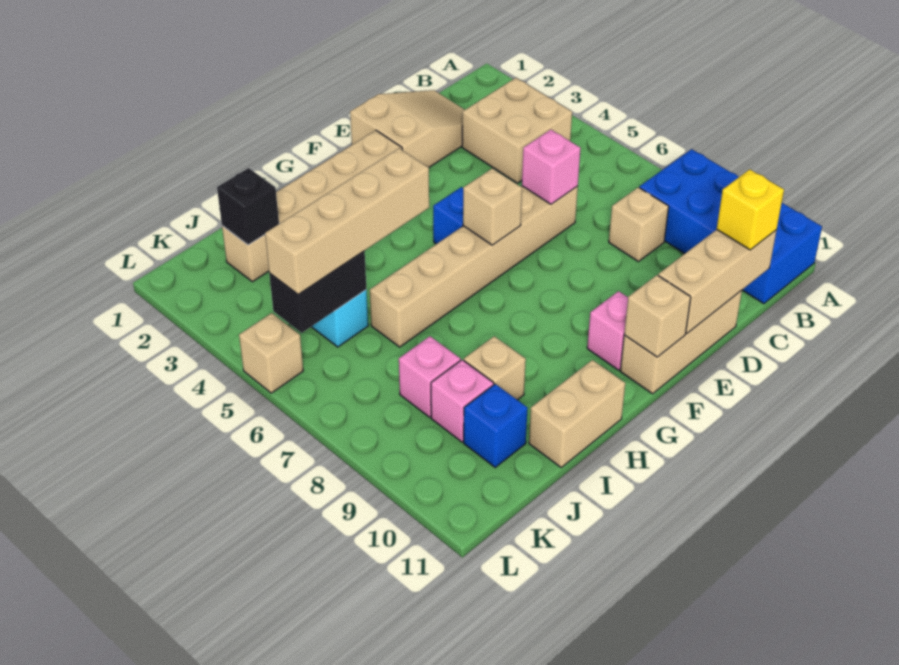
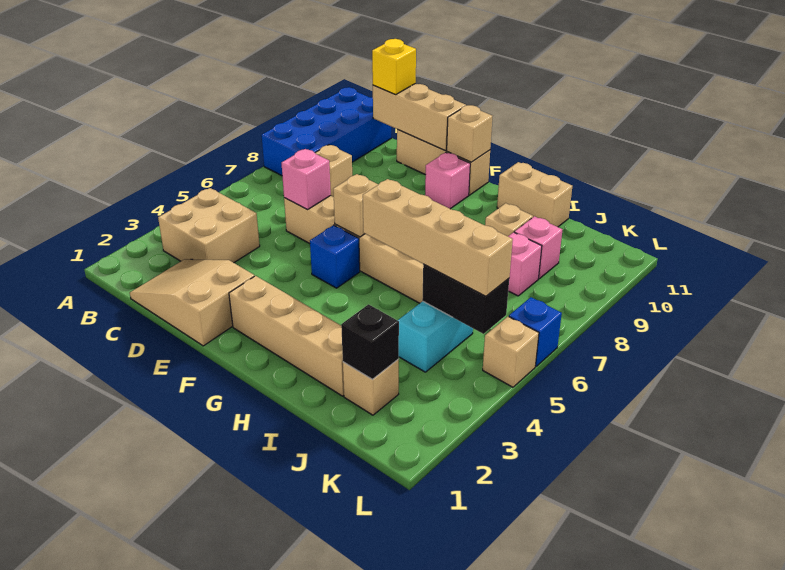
blue 1x1 brick [464,384,528,467] -> blue 1x1 brick moved to [509,297,562,366]

